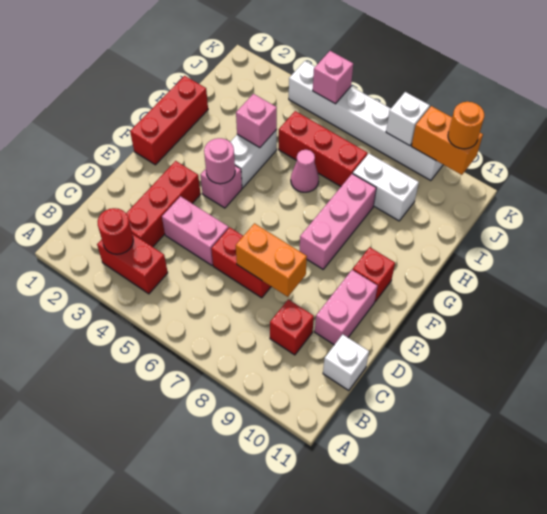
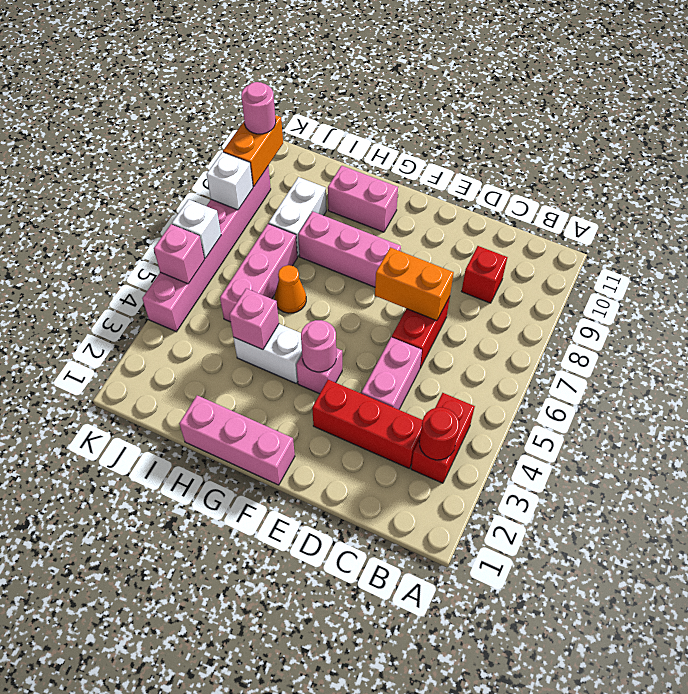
white 1x1 brick [323,334,369,391] -> white 1x1 brick moved to [172,199,221,258]
orange 1x2 brick [236,223,307,297] -> orange 1x2 brick turned to [375,247,454,321]
pink 1x2 brick [315,270,378,345] -> pink 1x2 brick moved to [328,166,398,232]
red 1x3 brick [130,76,208,165] -> pink 1x3 brick [179,395,295,485]
red 1x1 brick [353,247,395,302] -> none
pink 1x1 cone [291,150,319,192] -> orange 1x1 cone [275,265,306,313]
red 1x3 brick [279,111,368,186] -> pink 1x3 brick [220,224,298,322]
white 1x6 brick [289,61,443,181] -> pink 1x6 brick [142,167,271,332]
orange 1x1 round brick [448,102,484,149] -> pink 1x1 round brick [241,82,276,134]

